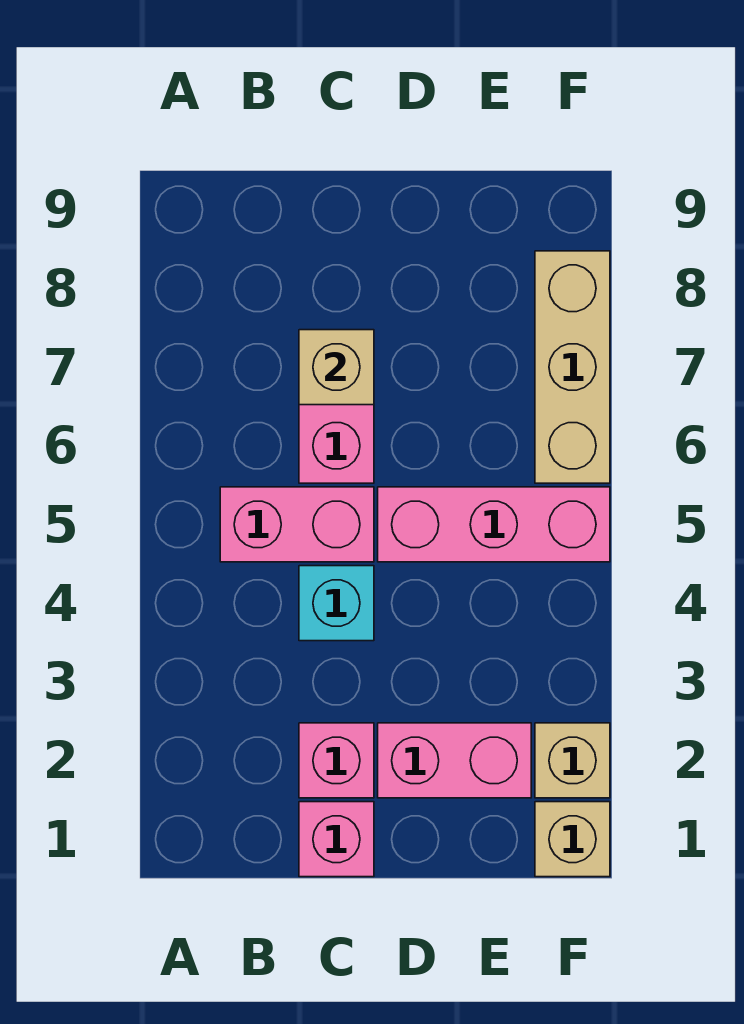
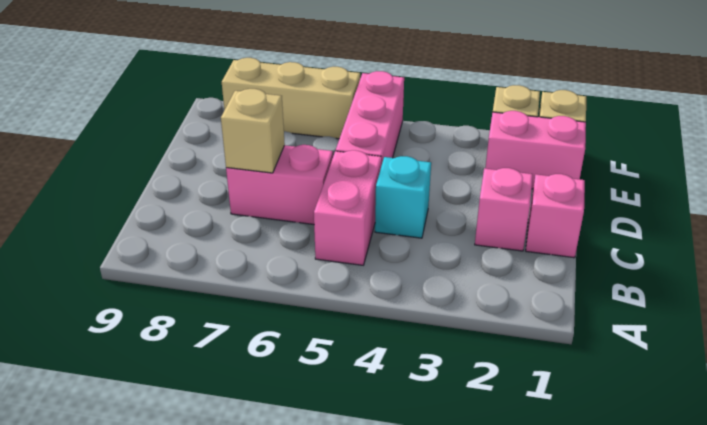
pink 1x2 brick [378,723,531,798] -> pink 1x2 brick turned to [485,111,586,189]

